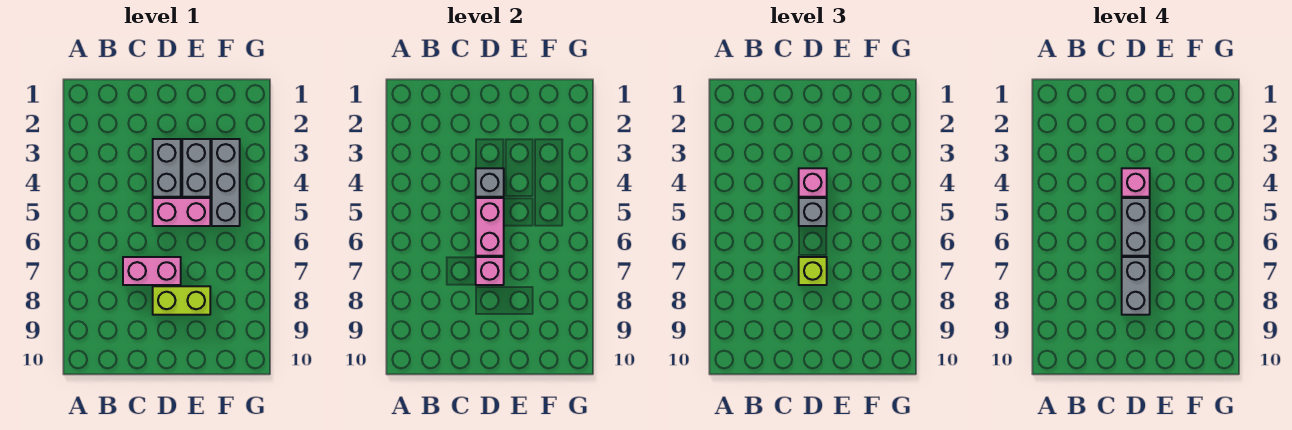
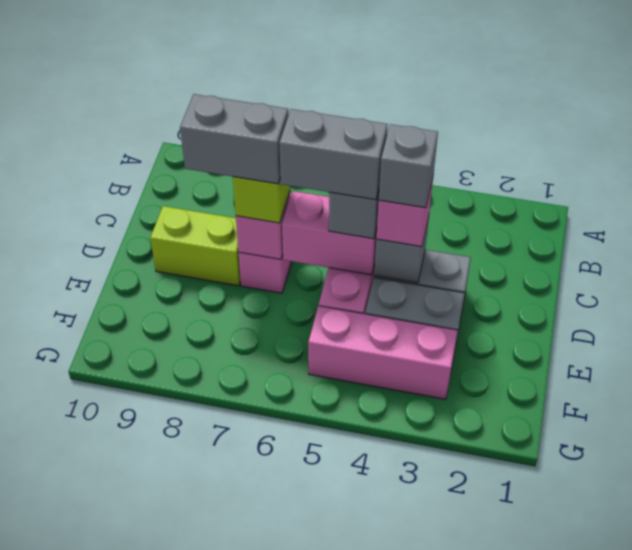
pink 1x1 brick [1122,168,1150,197] -> grey 1x1 brick [379,124,438,208]
lime 1x2 brick [153,286,210,315] -> lime 1x2 brick turned to [150,206,241,286]
grey 1x3 brick [212,139,240,226] -> pink 1x3 brick [308,306,458,399]

